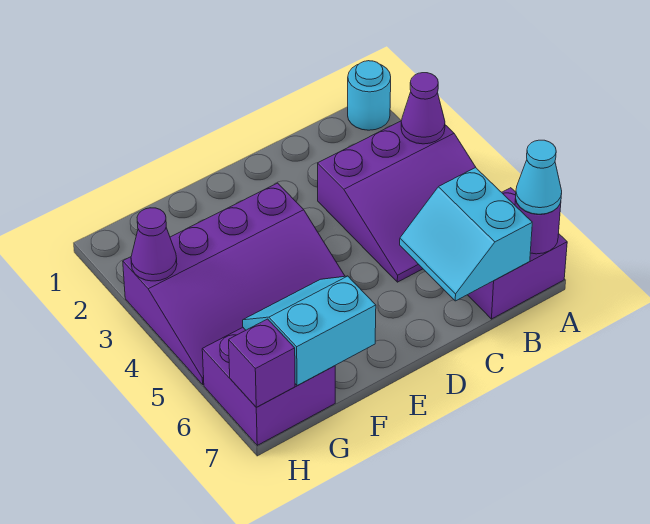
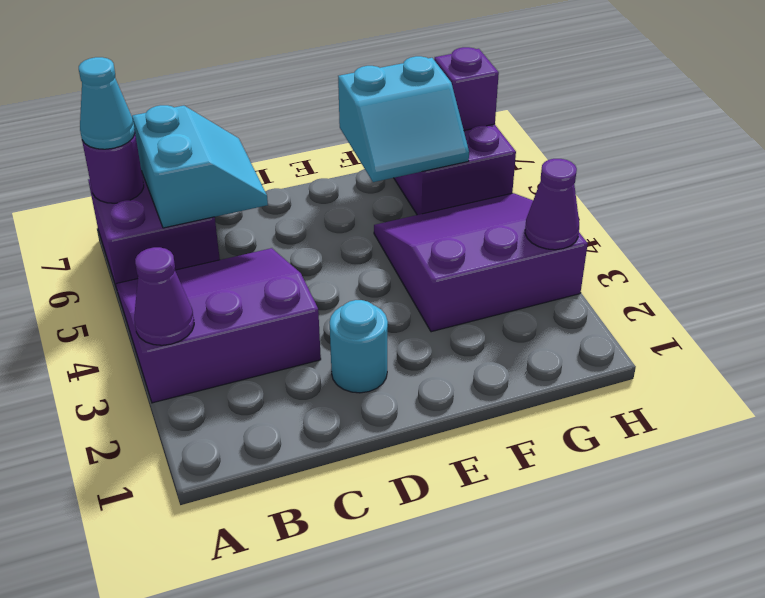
cyan 1x1 round brick [348,61,391,130] -> cyan 1x1 round brick moved to [330,300,388,393]
purple 3x4 slope [123,183,345,385] -> purple 3x3 slope [374,193,588,332]

